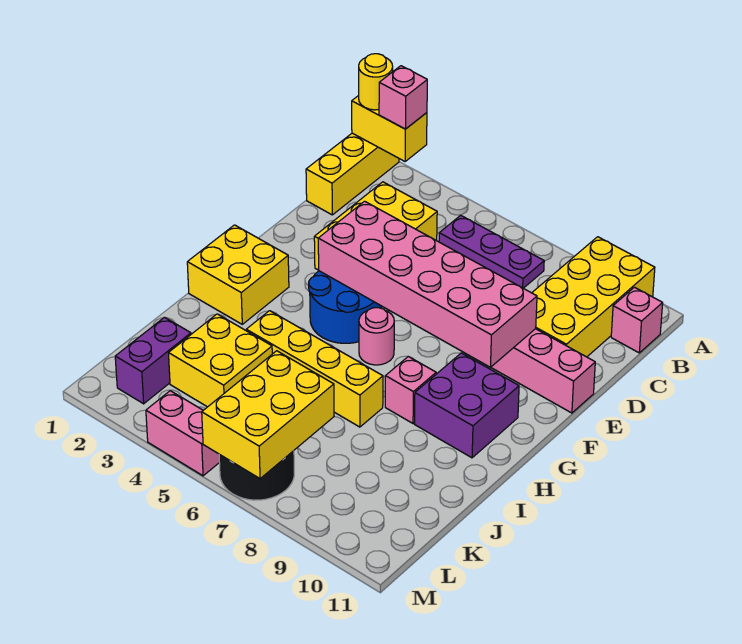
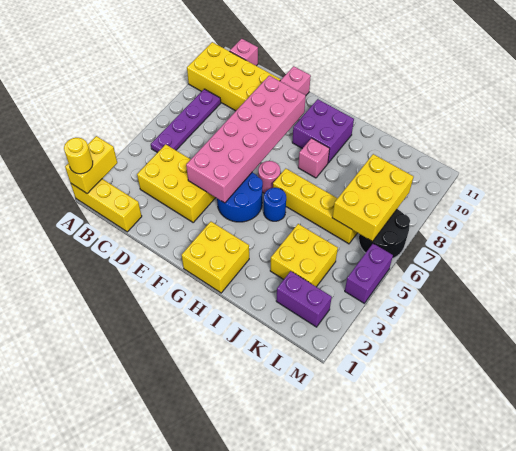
pink 1x1 brick [379,66,427,129] -> none
purple 1x3 plate [439,215,544,288] -> purple 1x4 plate [151,89,221,153]
none -> blue 1x1 round brick [264,188,286,221]
yellow 1x4 brick [246,311,383,427] -> yellow 1x4 brick turned to [273,169,357,244]
yellow 2x3 brick [202,351,334,479] -> yellow 2x3 brick turned to [332,154,414,242]
pink 1x2 brick [146,391,219,476] -> purple 1x2 brick [345,244,393,303]

